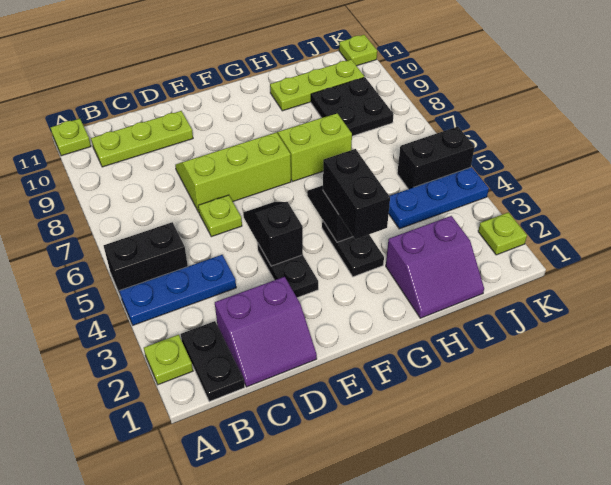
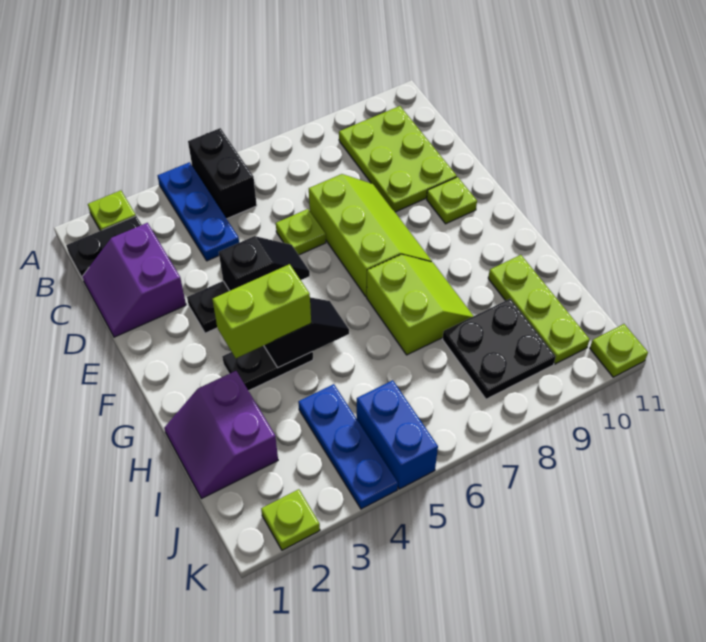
lime 1x1 plate [51,119,91,156] -> lime 1x1 plate moved to [427,177,477,224]
lime 1x3 plate [91,111,193,167] -> lime 2x3 plate [339,106,457,212]
black 1x2 brick [323,149,390,239] -> lime 1x2 brick [212,264,311,358]
black 1x2 brick [397,127,475,189] -> blue 1x2 brick [357,380,438,489]

